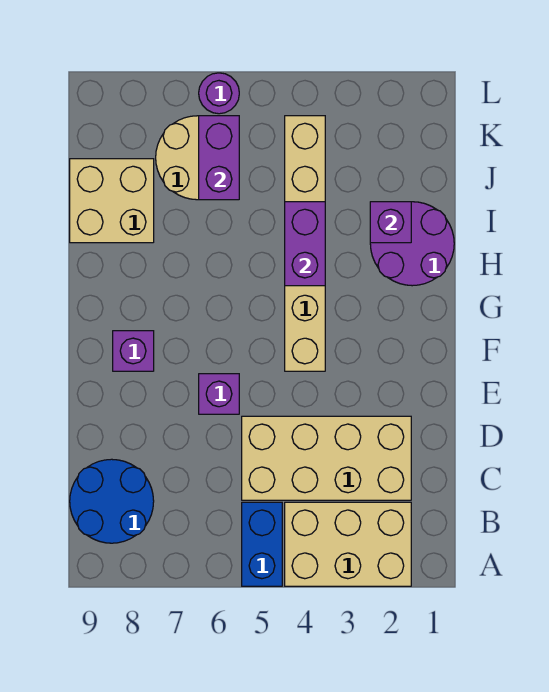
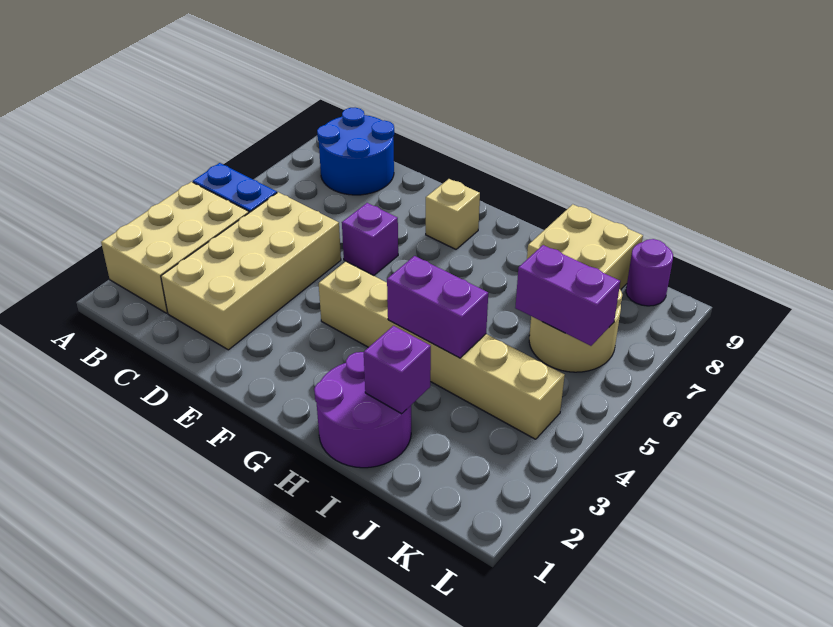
purple 1x1 brick [113,331,154,371] -> tan 1x1 brick [426,179,480,249]
purple 1x1 round brick [199,73,239,114] -> purple 1x1 round brick moved to [626,239,673,306]

